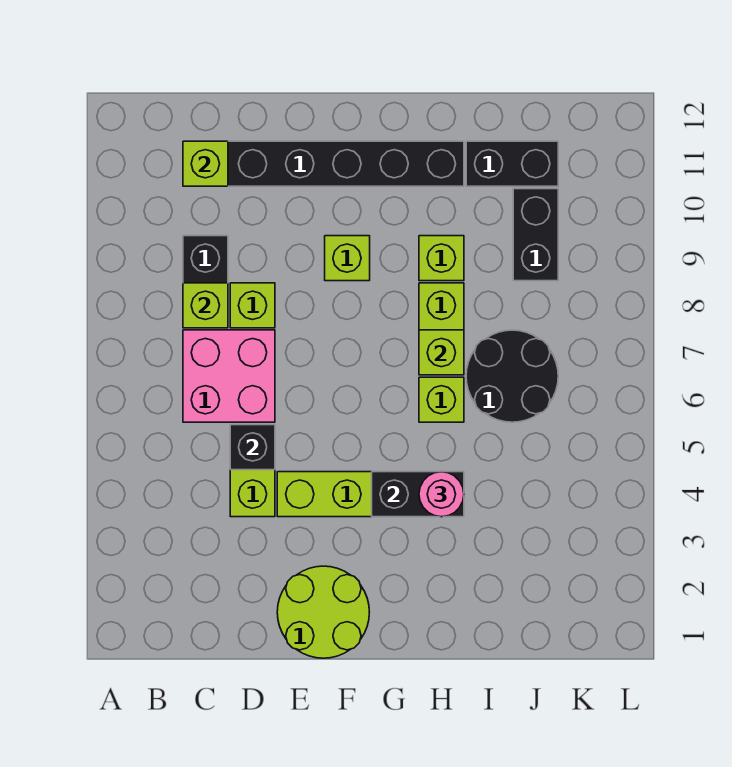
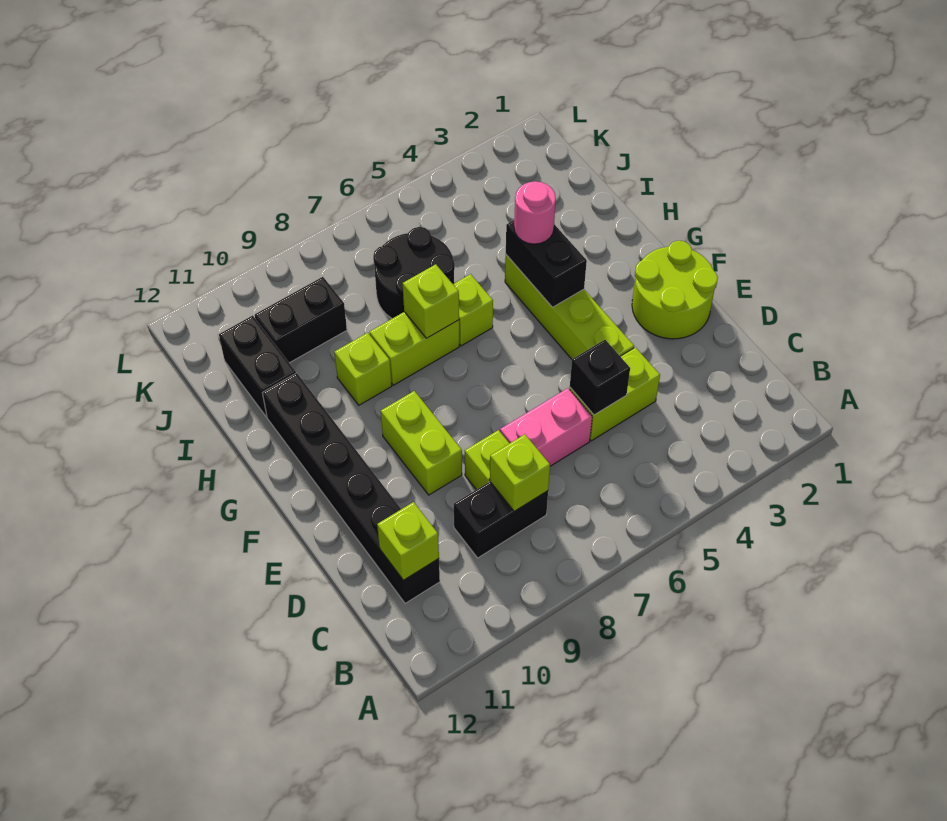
pink 2x2 brick [183,330,275,422] -> pink 1x2 brick [500,388,592,466]
lime 1x1 brick [325,236,370,281] -> lime 1x2 brick [381,391,462,495]

